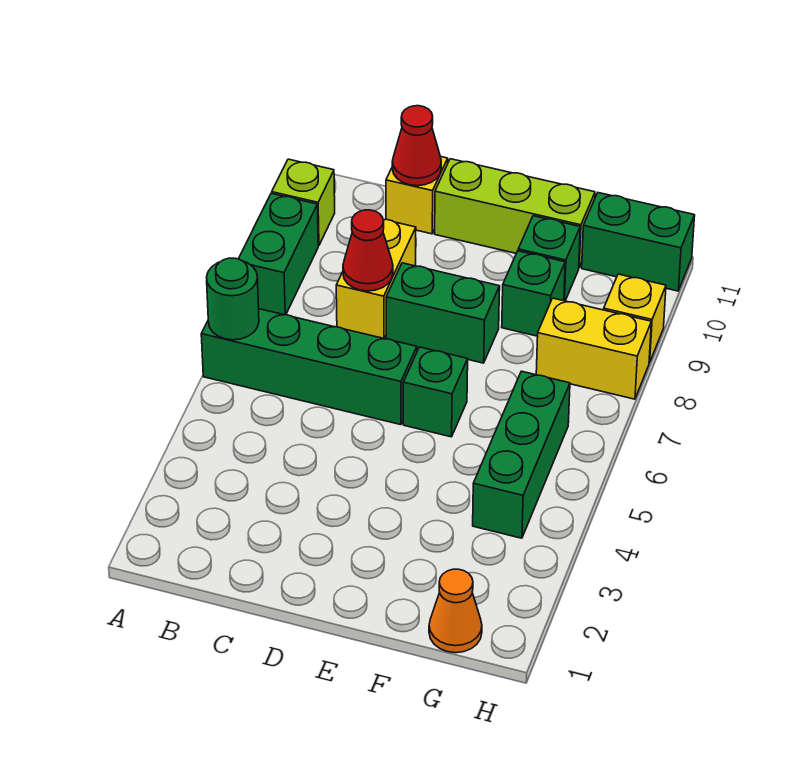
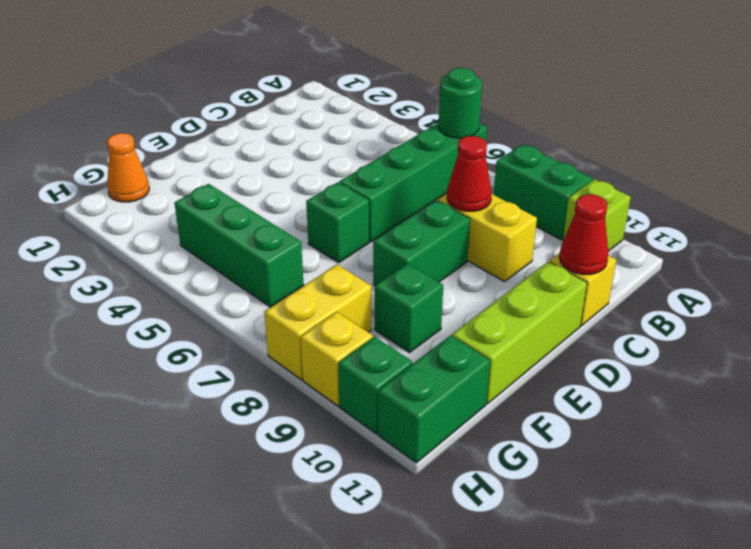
green 1x1 brick [518,216,580,301] -> green 1x1 brick moved to [338,337,412,434]

